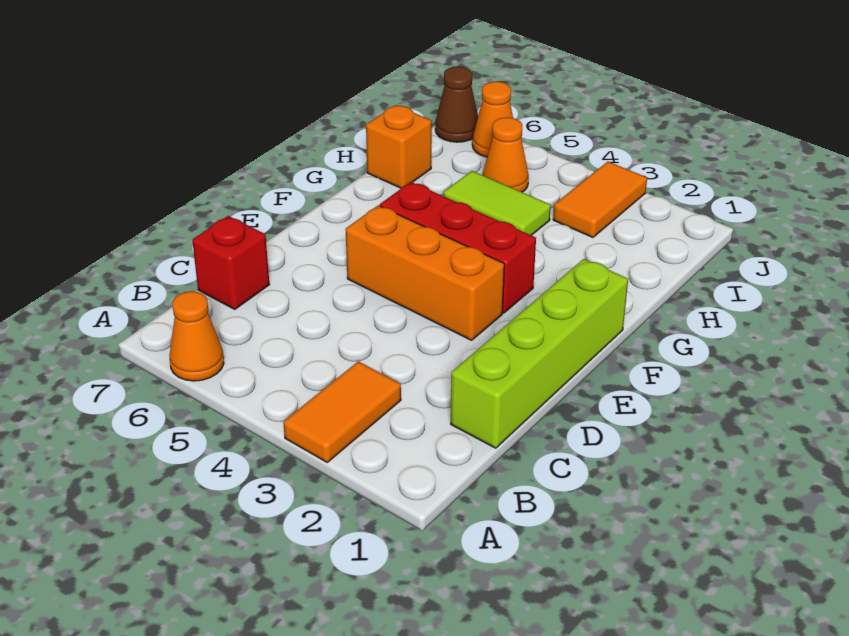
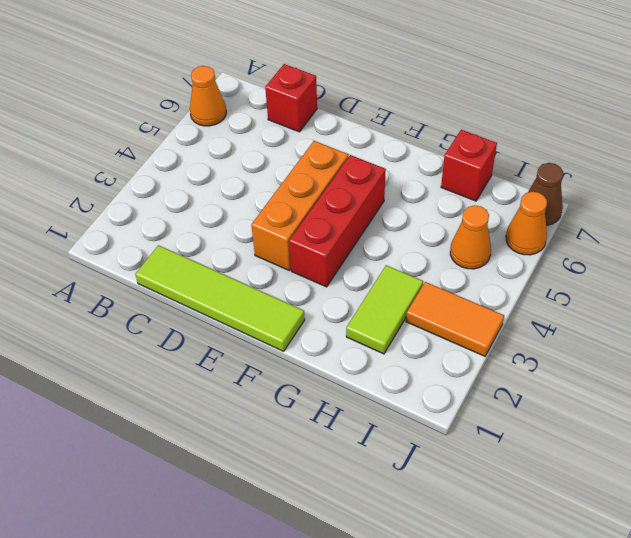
orange 1x2 tile [283,361,401,462] -> none
lime 1x4 brick [451,259,628,448] -> lime 1x4 tile [135,245,305,351]
lime 1x2 tile [444,171,551,235] -> lime 1x2 tile moved to [346,265,423,354]
orange 1x1 brick [366,105,432,188] -> red 1x1 brick [441,130,497,201]

